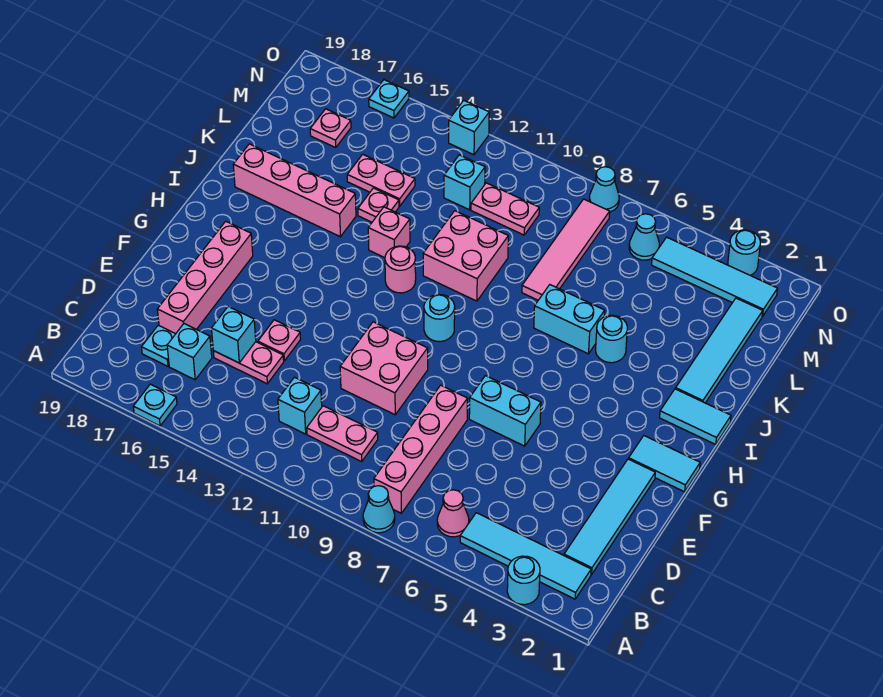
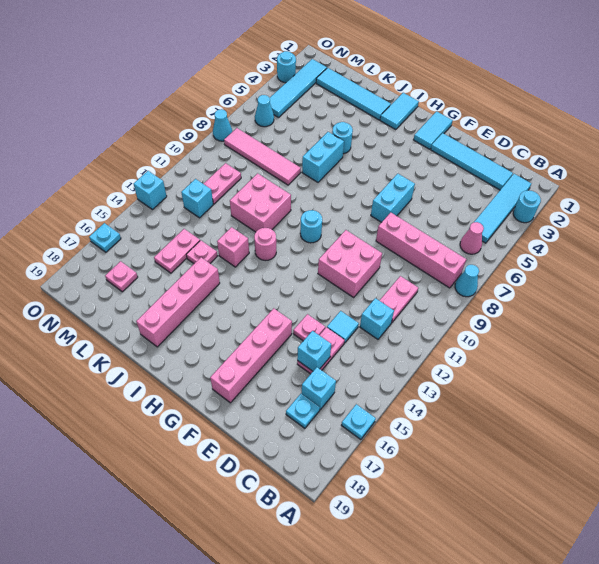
none -> cyan 1x1 tile [327,311,359,343]
pink 1x4 brick [157,221,253,334] -> pink 1x4 brick turned to [210,308,292,403]

